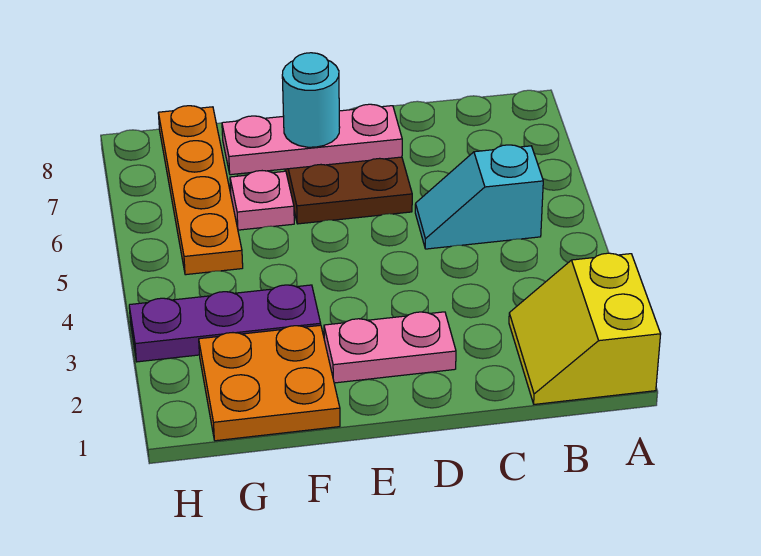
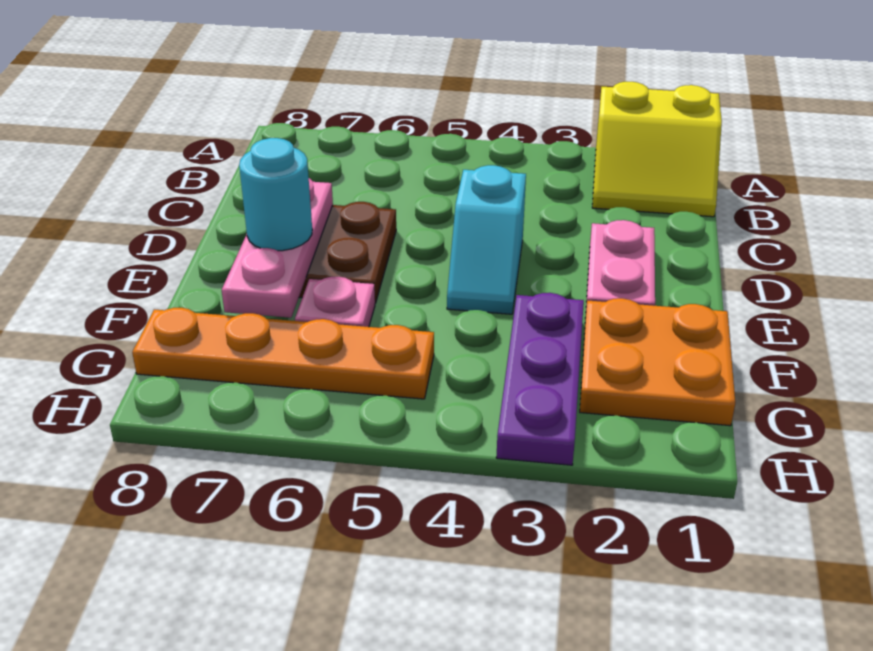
cyan 1x2 slope [415,145,543,249] -> cyan 1x2 slope moved to [447,165,526,314]

